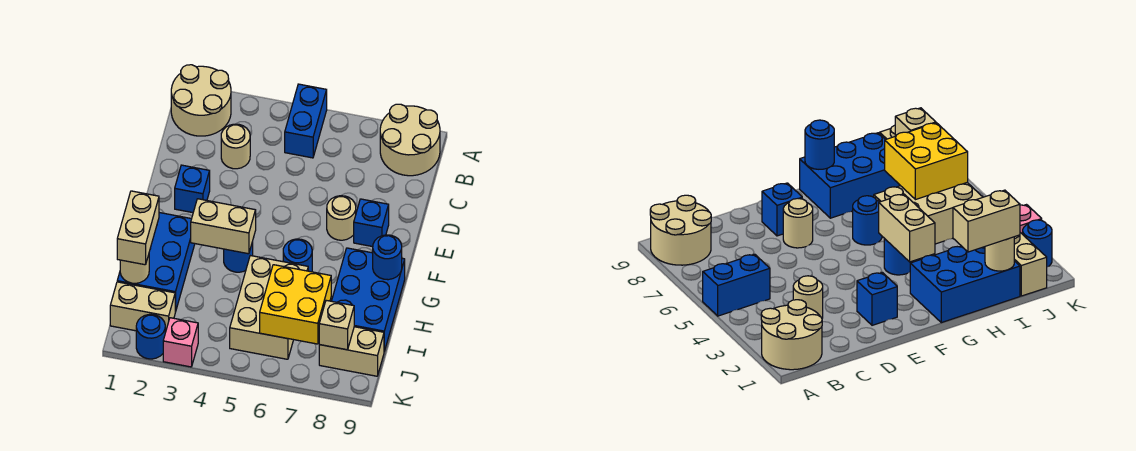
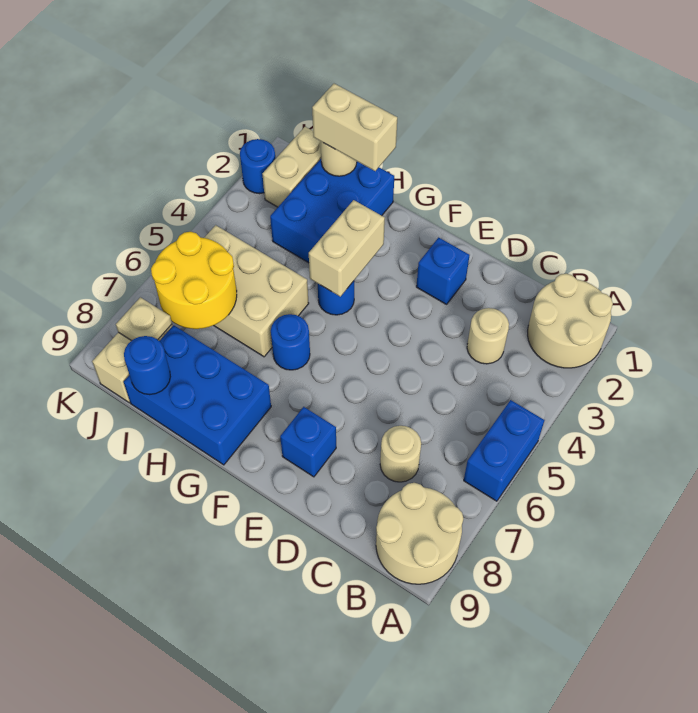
blue 1x2 brick [285,84,327,158] -> blue 1x2 brick turned to [464,400,544,501]
tan 1x1 round brick [327,196,356,240] -> tan 1x1 round brick moved to [380,426,421,482]
blue 2x3 brick [117,213,195,312] -> blue 2x3 brick turned to [270,159,394,263]
blue 1x1 round brick [373,235,402,280] -> blue 1x1 round brick moved to [124,336,170,395]
yellow 2x2 brick [260,265,331,344] -> yellow 2x2 round brick [151,232,237,329]
tan 1x1 brick [319,300,354,350] -> tan 1x1 plate [116,297,172,341]
pink 1x1 brick [163,318,198,367] -> none

